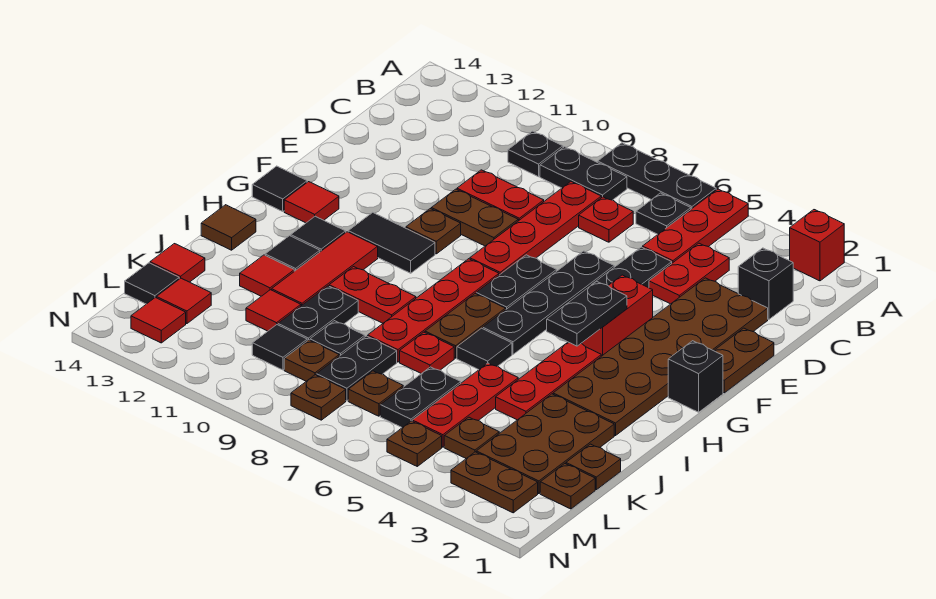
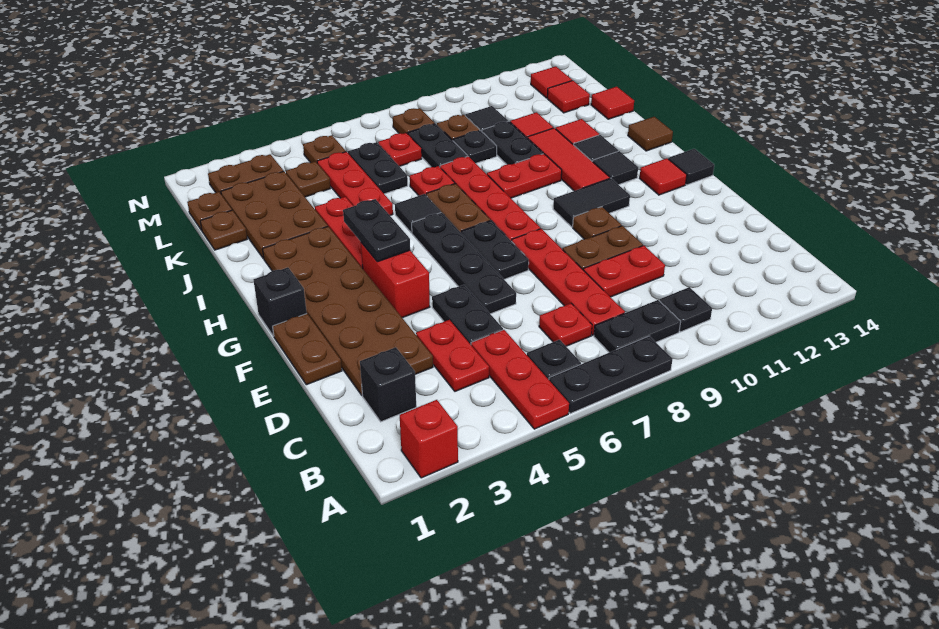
brown 1x1 plate [348,371,403,416] -> red 1x1 plate [378,133,422,166]
black 1x1 tile [125,263,179,304] -> none

